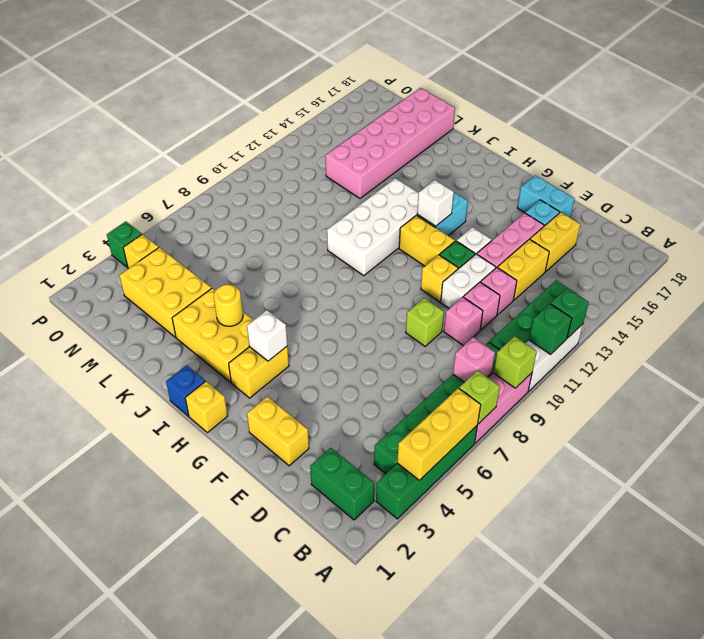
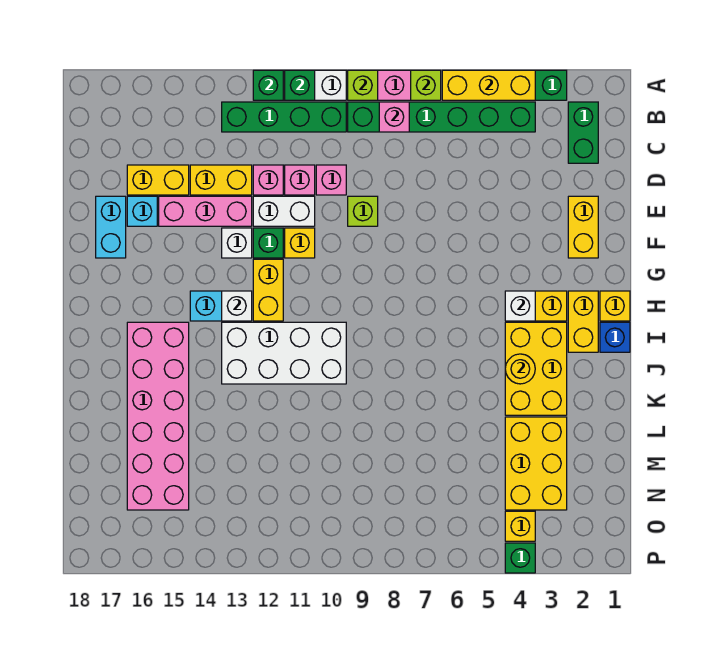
none -> yellow 1x2 brick [568,291,598,352]
pink 2x6 brick [325,88,455,198] -> pink 2x6 brick turned to [127,322,189,510]

